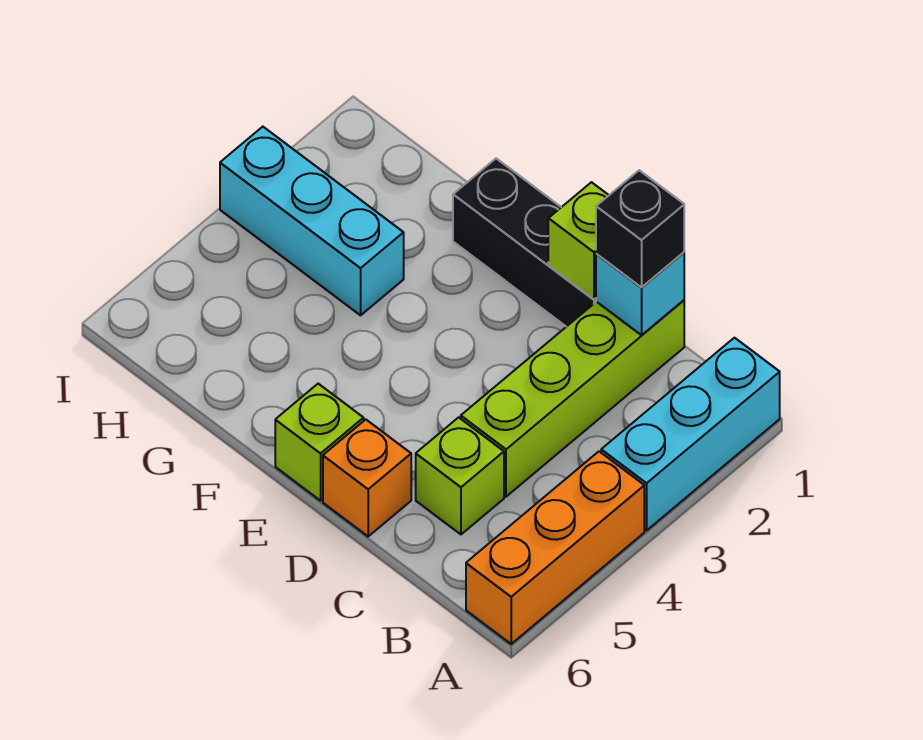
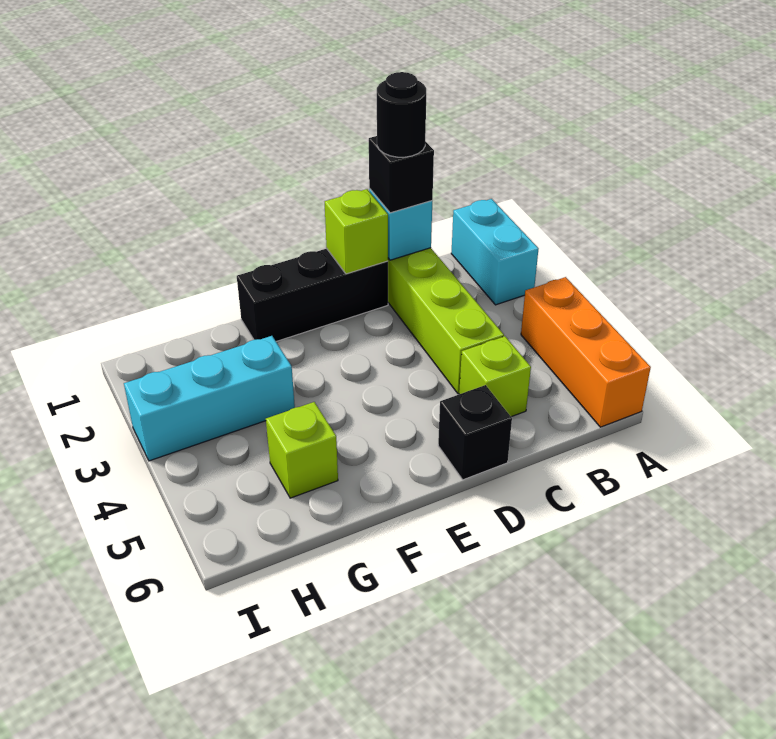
cyan 1x3 brick [601,338,780,530] -> cyan 1x2 brick [451,199,539,305]
none -> black 1x1 round brick [377,72,426,157]
orange 1x1 brick [323,420,411,536] -> black 1x1 brick [438,385,512,480]
lime 1x1 brick [275,384,364,501] -> lime 1x1 brick moved to [266,402,338,498]

